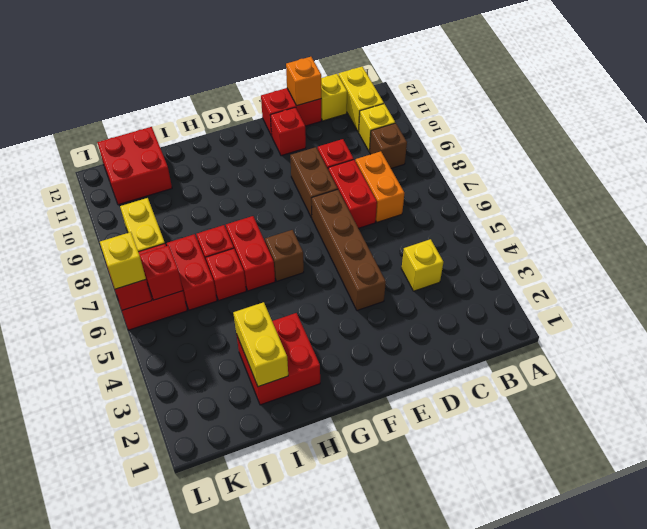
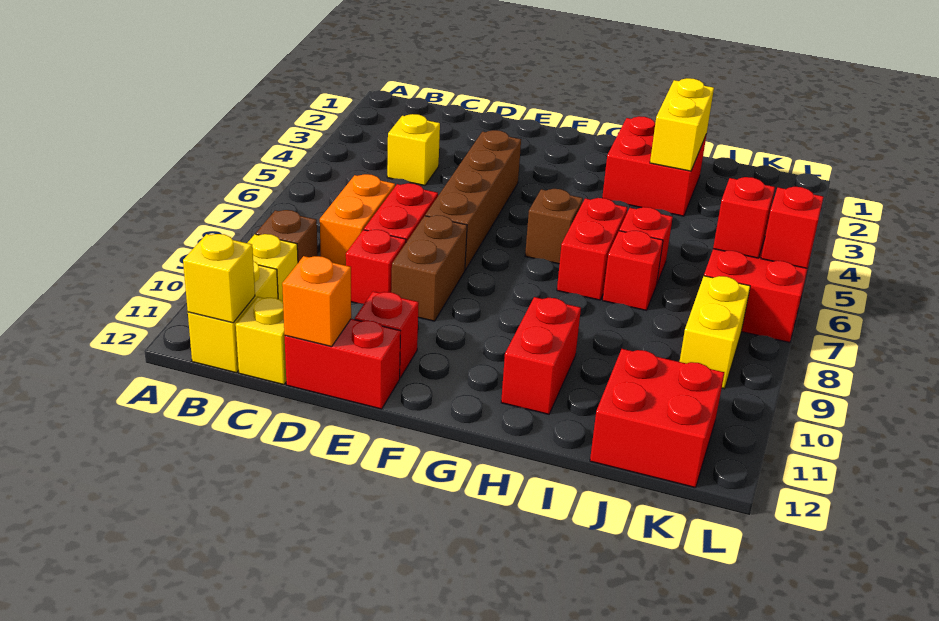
red 1x2 brick [167,234,217,310] -> red 1x2 brick moved to [501,297,581,414]
yellow 1x1 brick [100,232,146,289] -> yellow 1x1 brick moved to [183,234,255,323]

